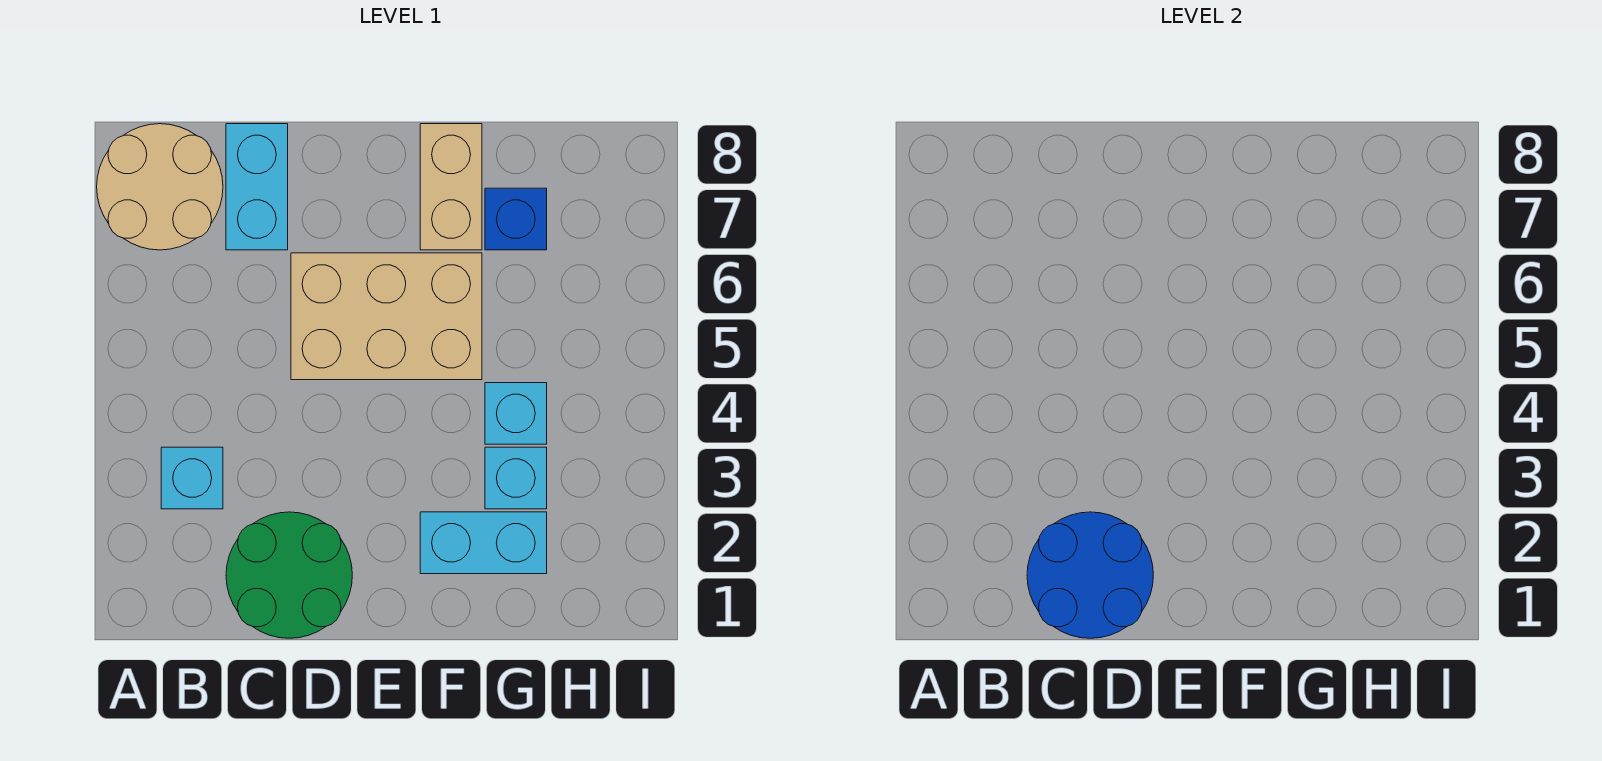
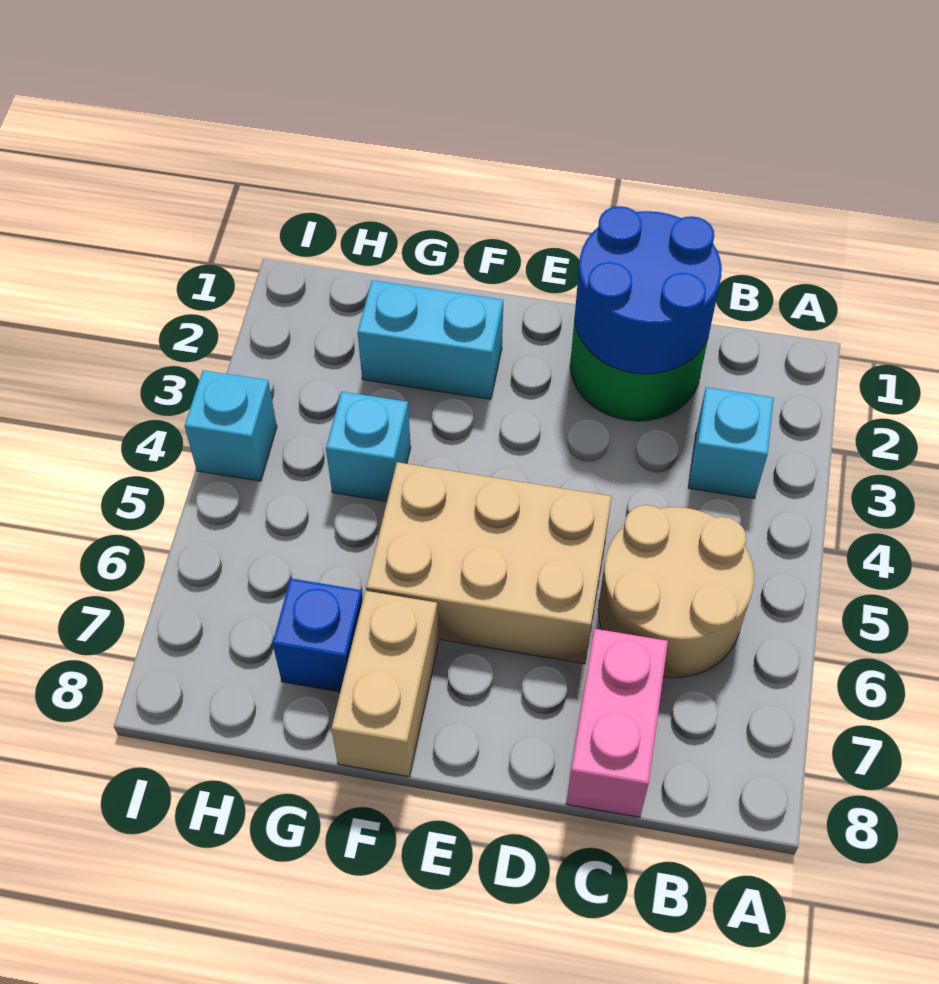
tan 2x2 round brick [97,124,223,250] -> tan 2x2 round brick moved to [598,505,754,678]
cyan 1x2 brick [226,124,288,250] -> pink 1x2 brick [566,629,668,817]
cyan 1x1 brick [485,447,547,509] -> cyan 1x1 brick moved to [185,370,277,481]

